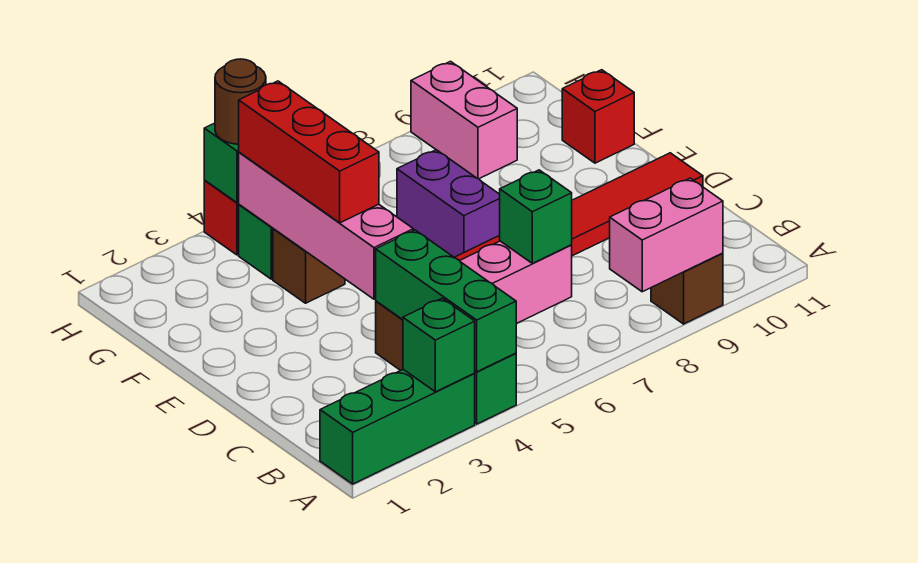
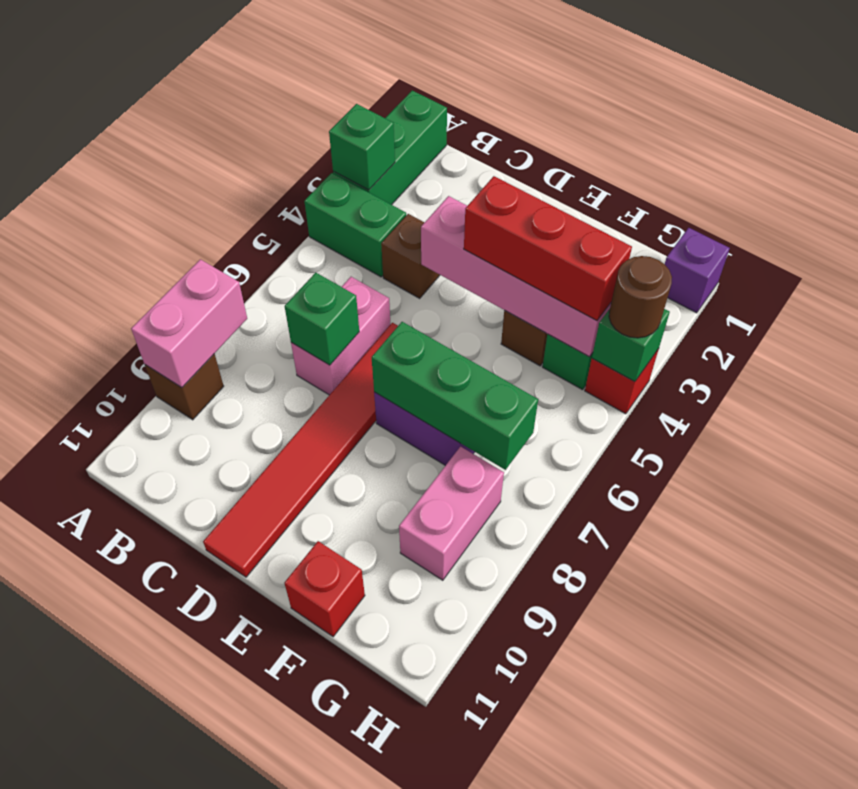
green 1x3 brick [376,230,516,372] -> green 1x3 brick moved to [372,322,538,470]
pink 1x2 brick [411,61,517,179] -> pink 1x2 brick turned to [399,447,504,580]
none -> purple 1x1 brick [665,228,730,313]

